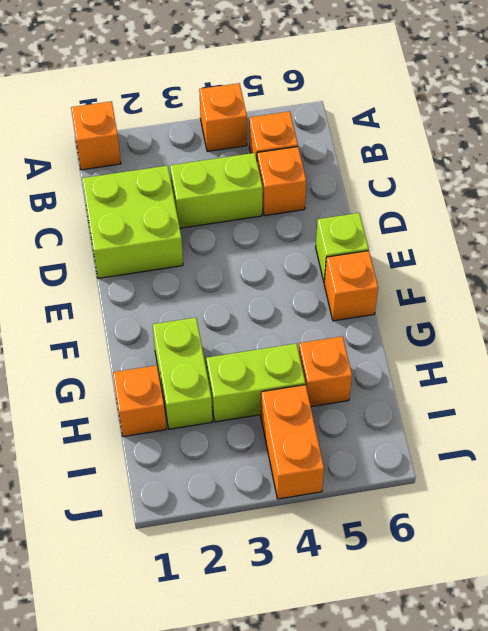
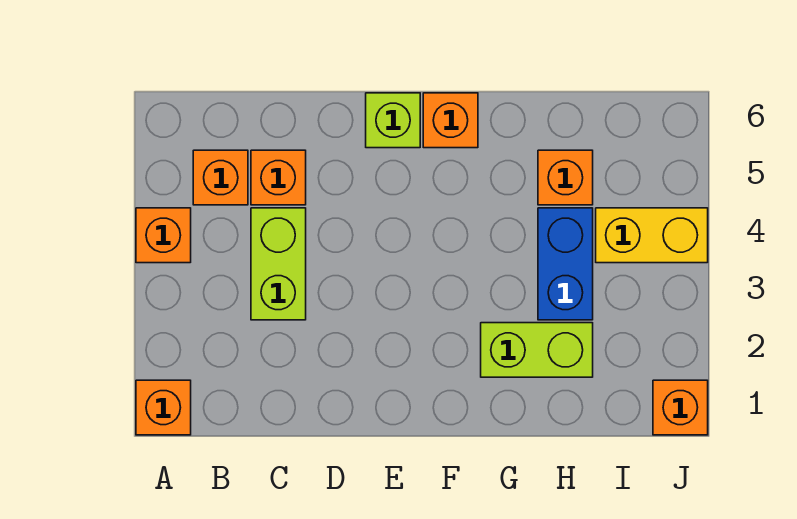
lime 2x2 brick [82,166,183,278] -> none
orange 1x1 brick [113,365,166,437] -> orange 1x1 brick moved to [653,380,708,435]
lime 1x2 brick [206,344,305,422] -> blue 1x2 brick [538,208,593,320]
orange 1x2 brick [261,385,324,499] -> yellow 1x2 brick [596,208,708,263]

